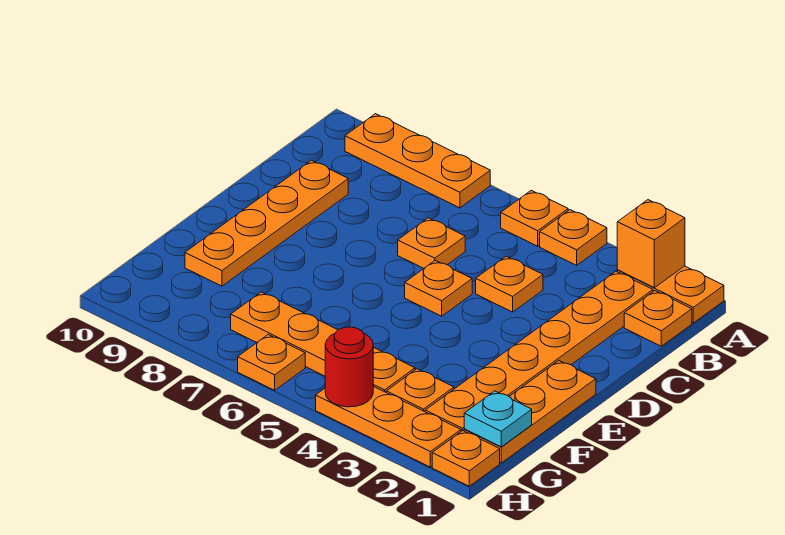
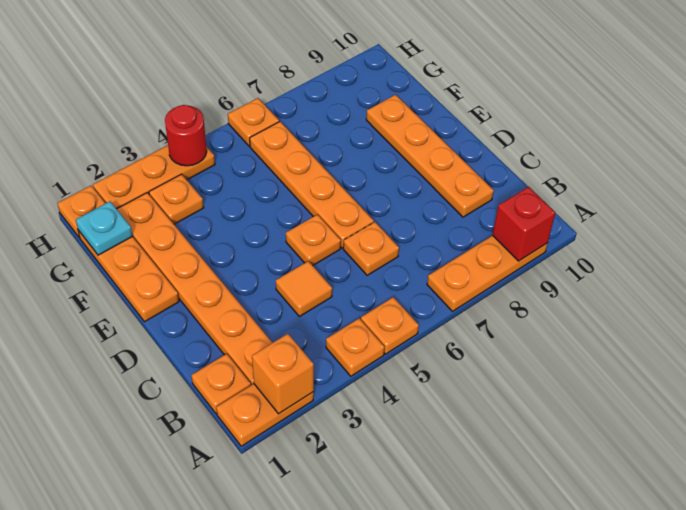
none -> red 1x1 brick [493,187,555,261]
orange 1x1 plate [476,256,543,312] -> orange 1x1 tile [276,261,332,316]
orange 1x4 plate [231,292,415,392] -> orange 1x4 plate turned to [250,122,374,248]

